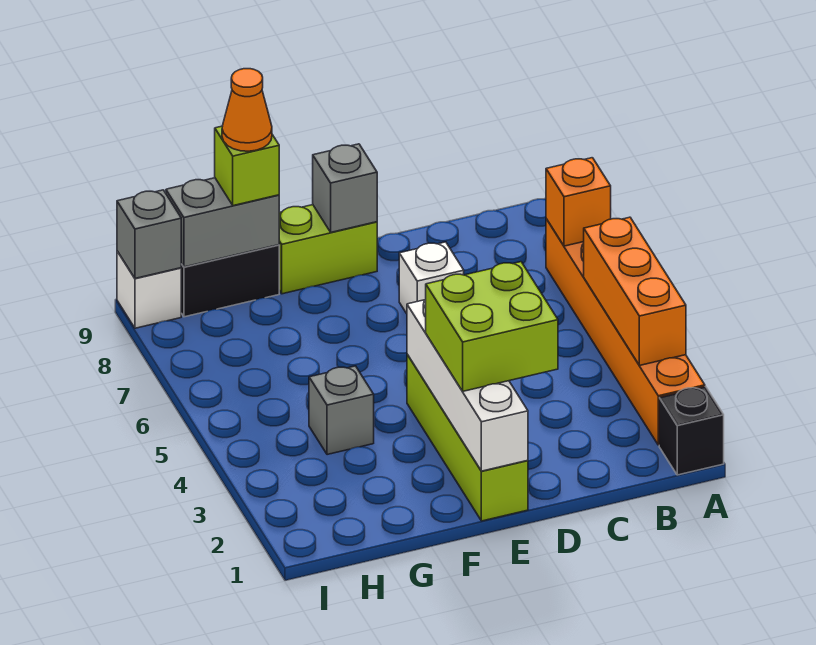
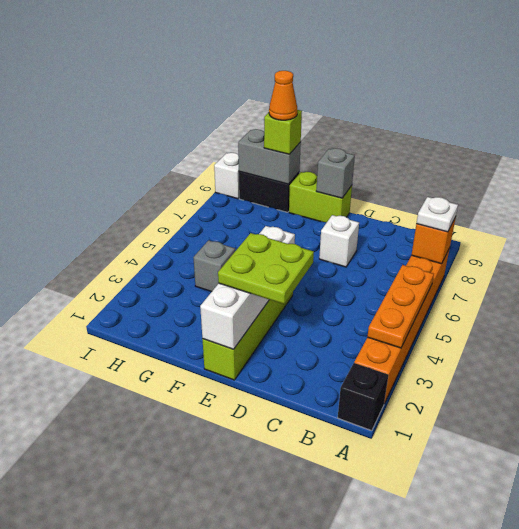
orange 1x3 brick [584,217,686,366] -> orange 1x3 plate [367,265,434,348]
none -> white 1x1 plate [417,197,458,232]
lime 2x2 brick [426,262,558,391] -> lime 2x2 plate [218,233,314,304]
grey 1x1 brick [117,190,181,278] -> none

